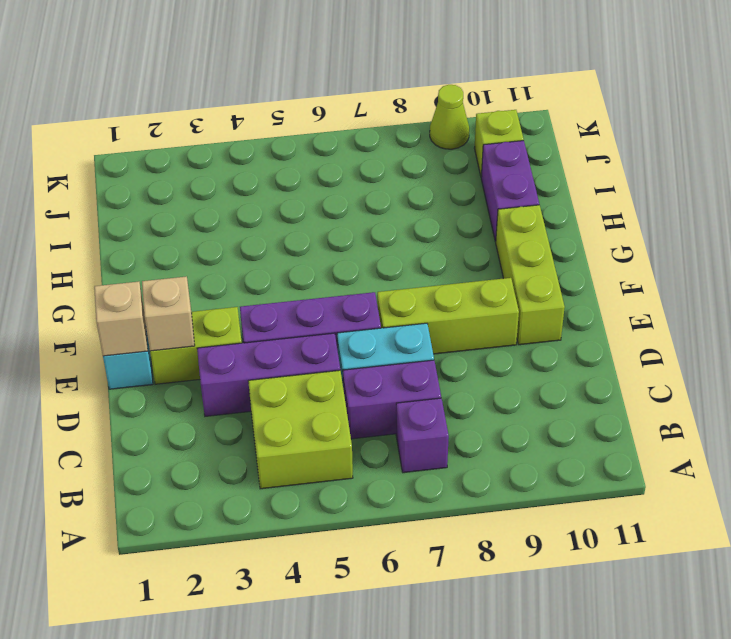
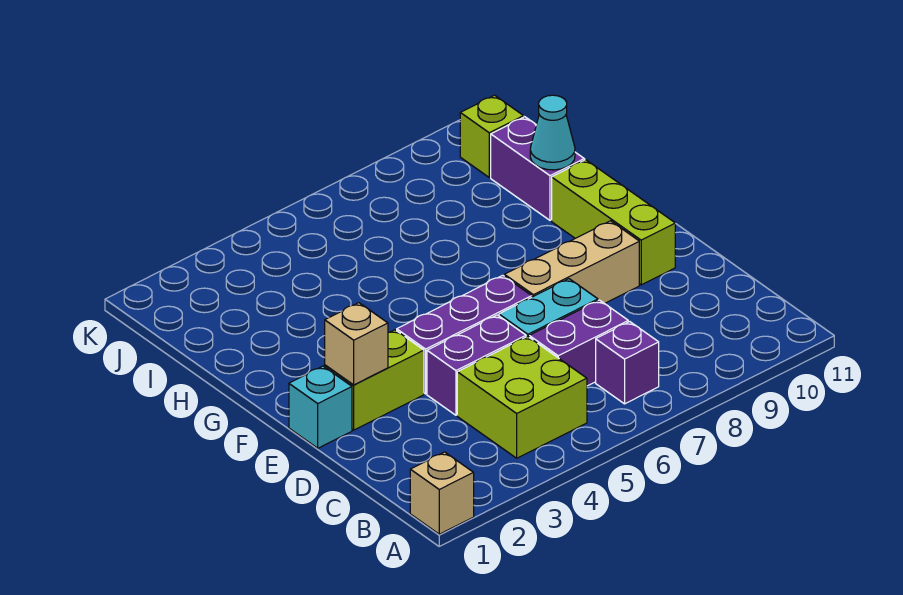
purple 1x3 brick [197,333,340,416] -> purple 1x2 brick [427,315,526,415]
tan 1x1 brick [94,282,148,356] -> tan 1x1 brick moved to [410,452,474,534]
lime 1x3 brick [377,278,519,354] -> tan 1x3 brick [504,221,639,304]
none -> cyan 1x1 cone [530,95,575,170]
lime 1x1 cone [430,85,469,149] -> none

